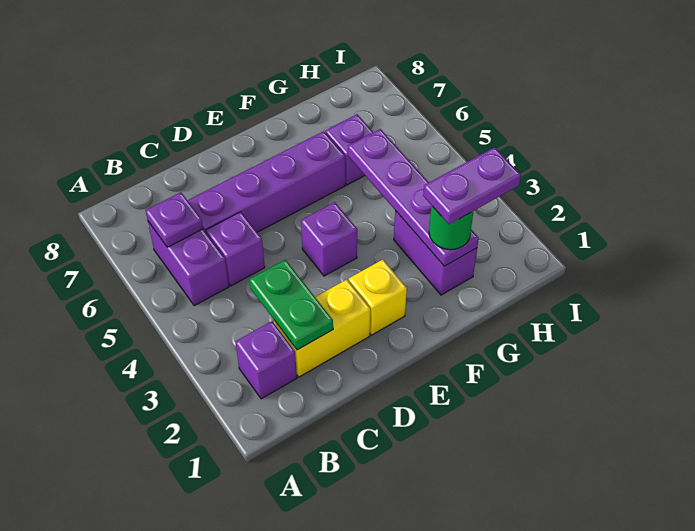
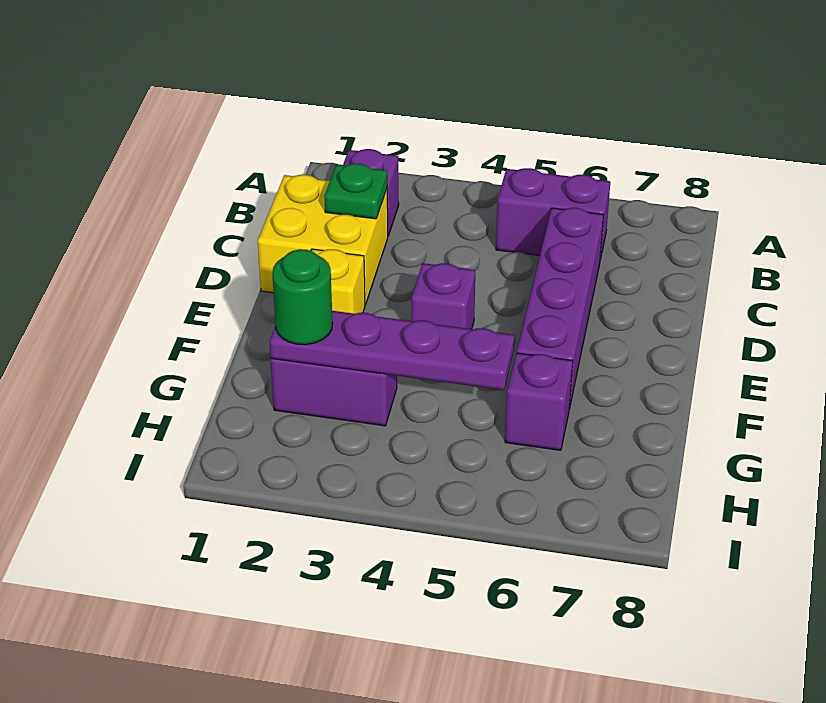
purple 1x1 plate [146,192,203,247] -> none
yellow 1x2 brick [274,280,370,377] -> yellow 2x2 brick [258,175,388,305]
green 1x2 plate [249,260,333,350] -> green 1x1 plate [324,164,388,219]
purple 1x1 brick [206,212,265,286] -> none
purple 1x2 plate [423,147,521,224] -> none

